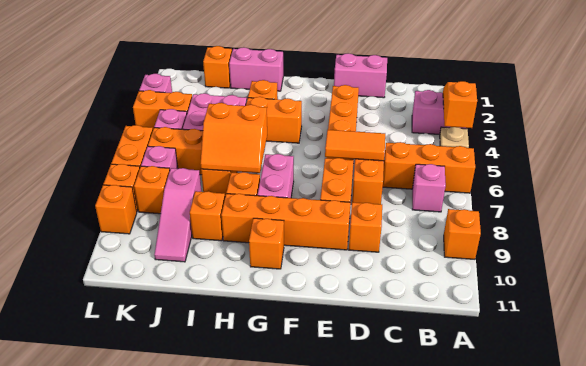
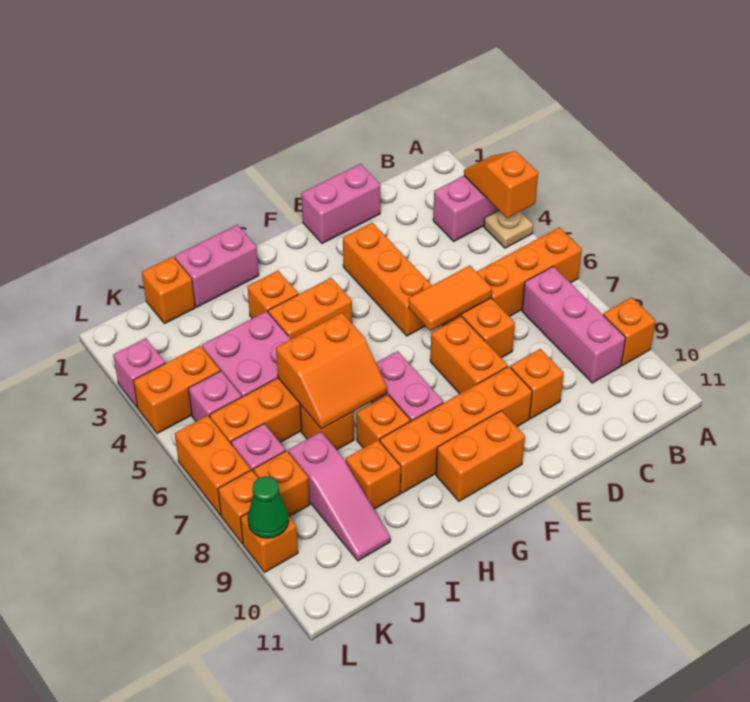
pink 1x1 brick [412,164,446,212] -> pink 1x3 brick [522,266,625,383]
orange 1x1 brick [249,218,284,269] -> orange 1x2 brick [436,411,525,501]
none -> green 1x1 cone [248,476,289,538]

